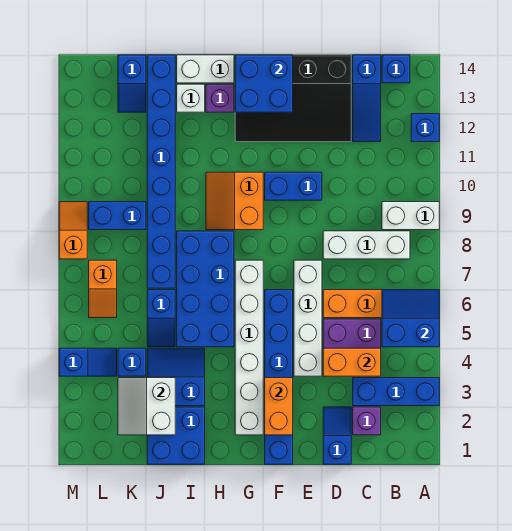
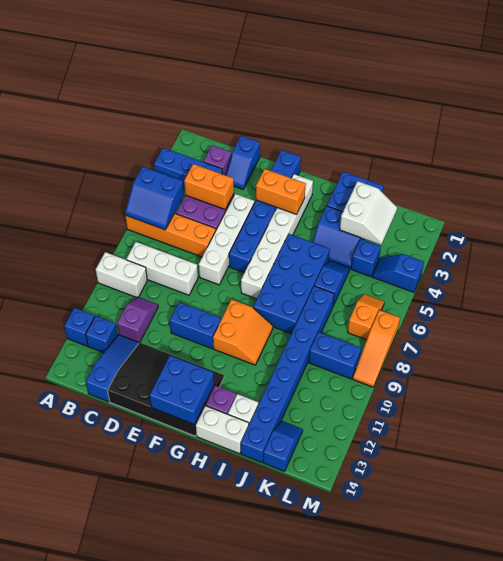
blue 1x1 brick [382,55,410,83] -> blue 1x1 brick moved to [86,316,118,353]
none -> purple 1x2 slope [117,297,158,343]
orange 1x2 brick [265,378,293,435] -> orange 1x2 brick turned to [256,169,306,215]
orange 1x2 slope [59,202,87,259] -> orange 1x3 slope [353,310,400,387]

